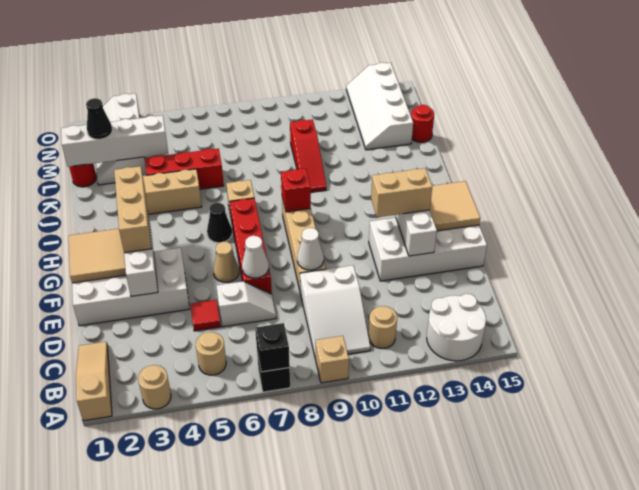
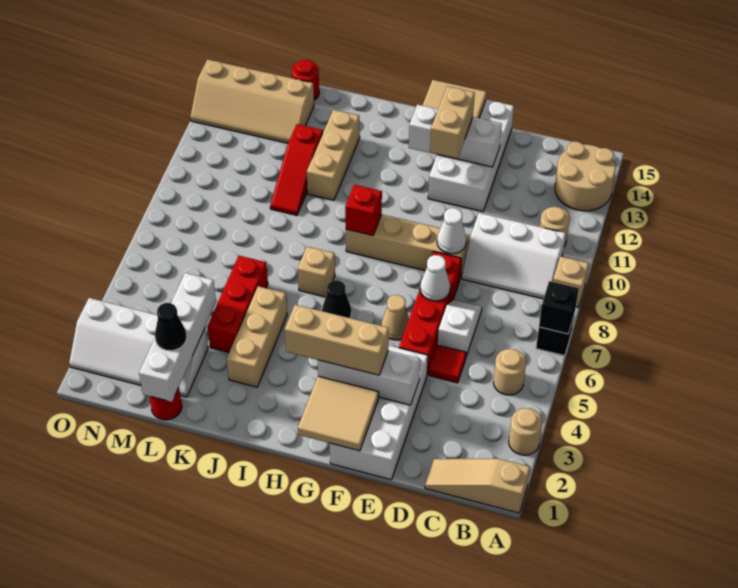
white 2x2 round brick [427,294,486,361] -> tan 2x2 round brick [555,142,616,211]
white 2x3 slope [300,266,371,359] -> white 2x3 slope turned to [462,213,566,299]
red 1x4 brick [230,198,272,294] -> red 1x4 brick turned to [399,251,461,375]
red 1x3 slope [290,120,326,192] -> red 1x3 slope turned to [270,124,323,215]
none -> tan 1x3 brick [307,110,360,200]
white 2x4 slope [346,63,413,150] -> tan 2x4 slope [190,60,314,143]

